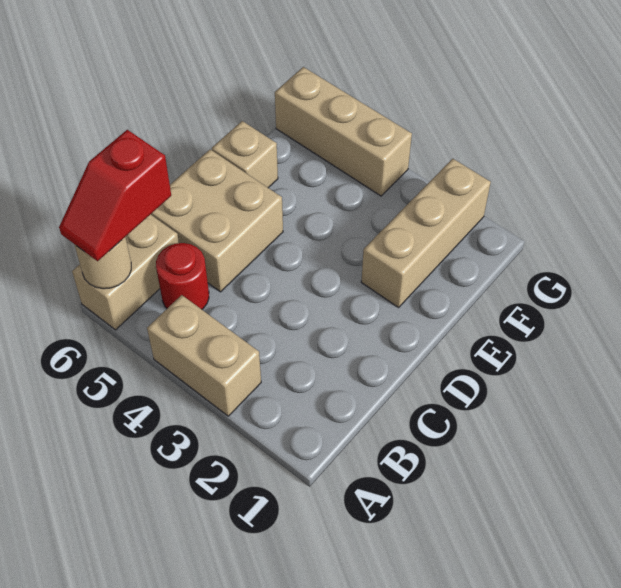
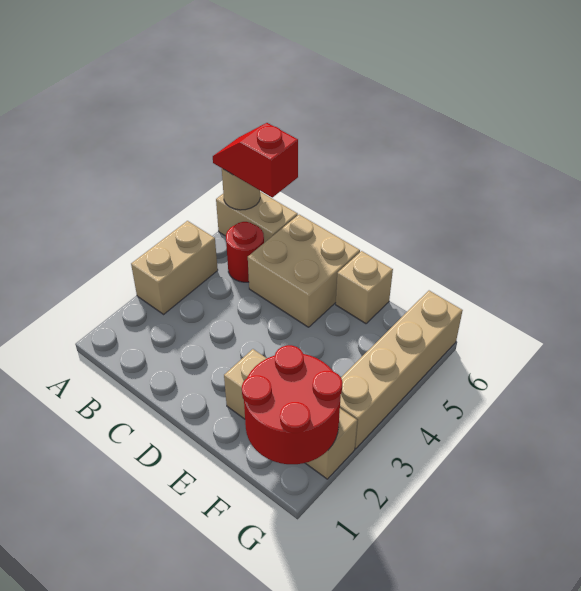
none -> red 2x2 round brick [242,345,343,464]
tan 1x3 brick [275,67,412,196] -> tan 1x4 brick [340,291,463,449]

